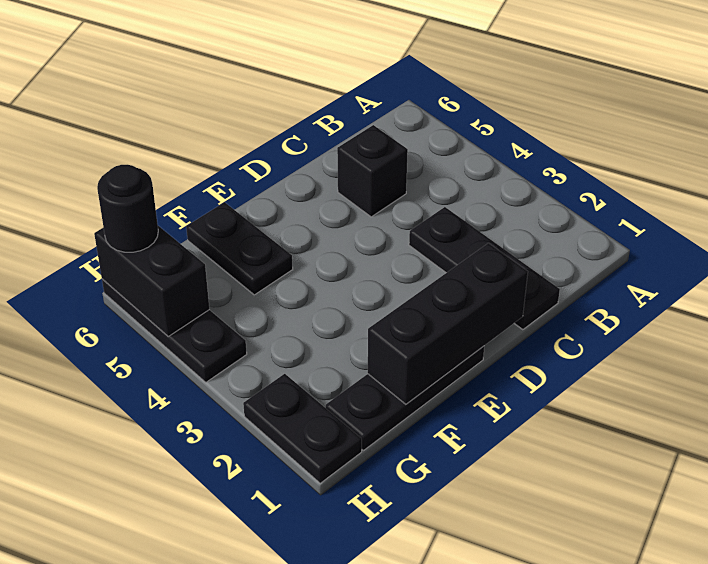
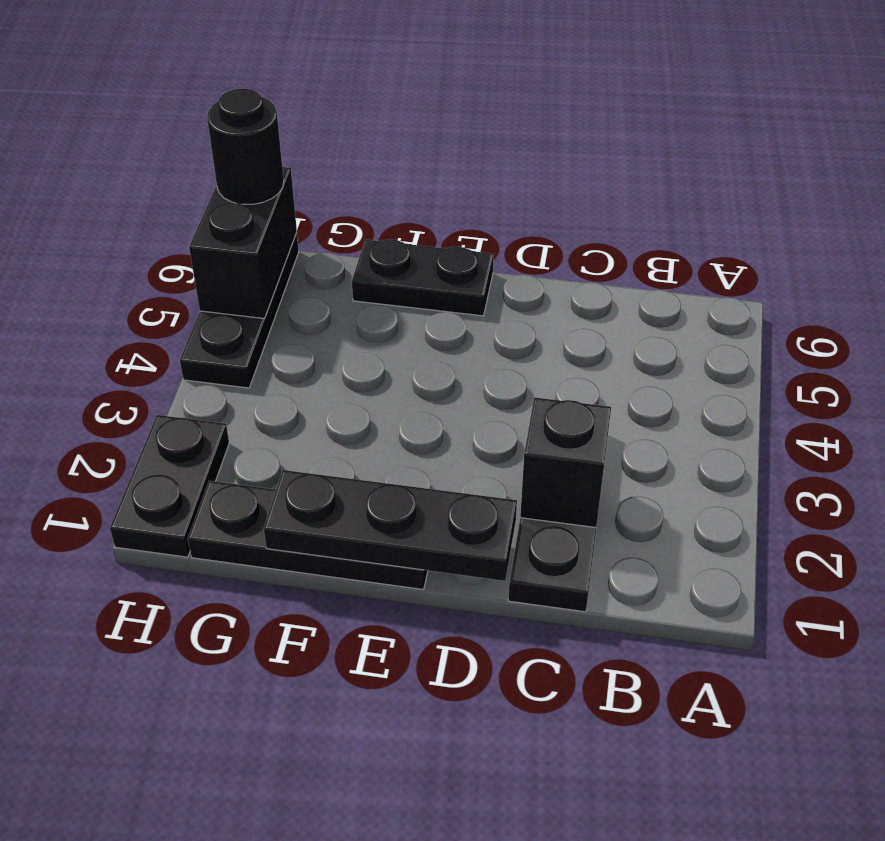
black 1x1 brick [337,125,408,217] -> black 1x1 brick moved to [520,397,611,528]
black 1x3 brick [368,243,528,404] -> black 1x3 plate [264,470,517,581]
black 1x2 plate [186,202,293,295] -> black 1x2 plate turned to [352,239,494,316]

